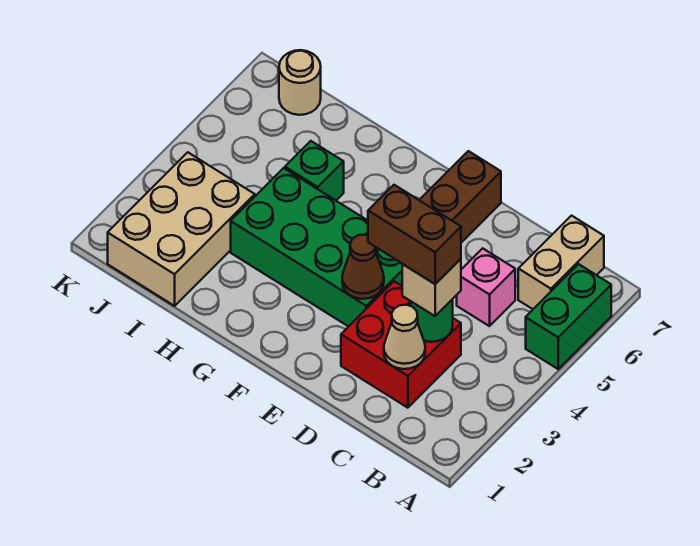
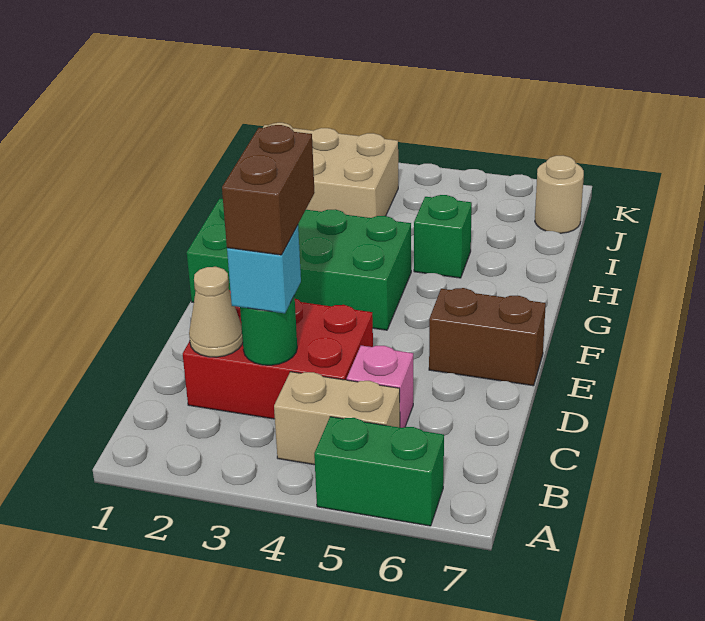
tan 1x2 brick [518,216,604,309] -> tan 1x2 brick moved to [274,372,400,465]
red 2x2 brick [341,281,461,408] -> red 2x3 brick [183,290,373,419]
tan 1x1 brick [402,259,461,316] -> cyan 1x1 brick [227,225,301,313]
green 2x4 brick [231,168,402,327] -> green 2x4 brick turned to [187,199,411,330]
brown 1x1 cone [342,235,384,299] -> none

